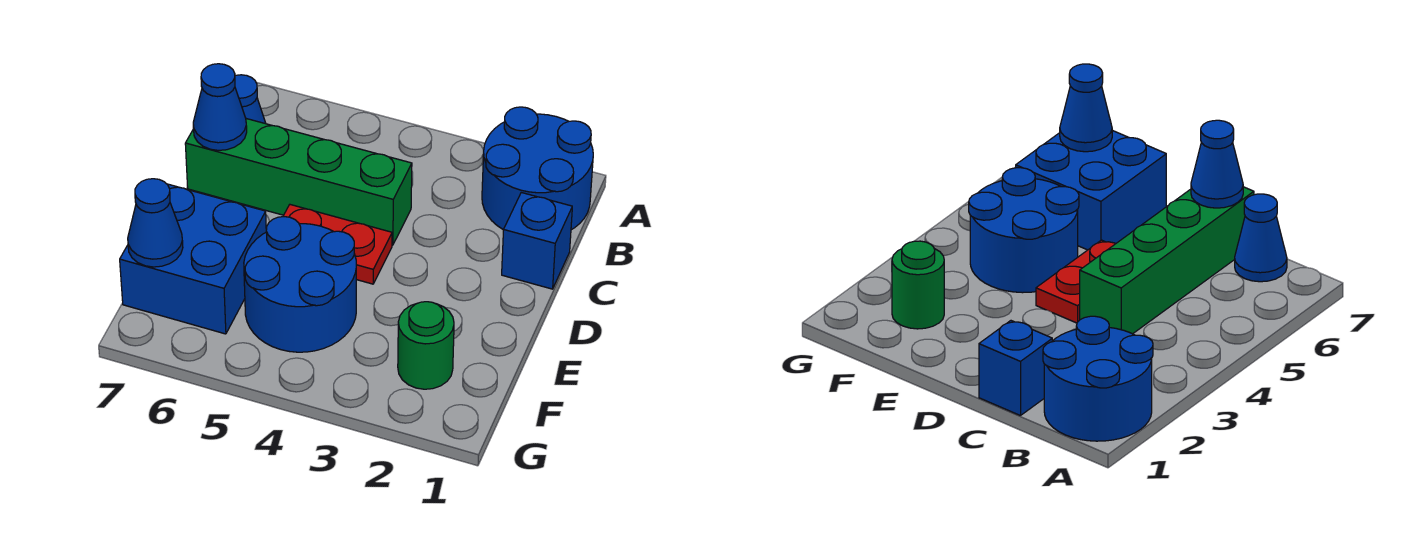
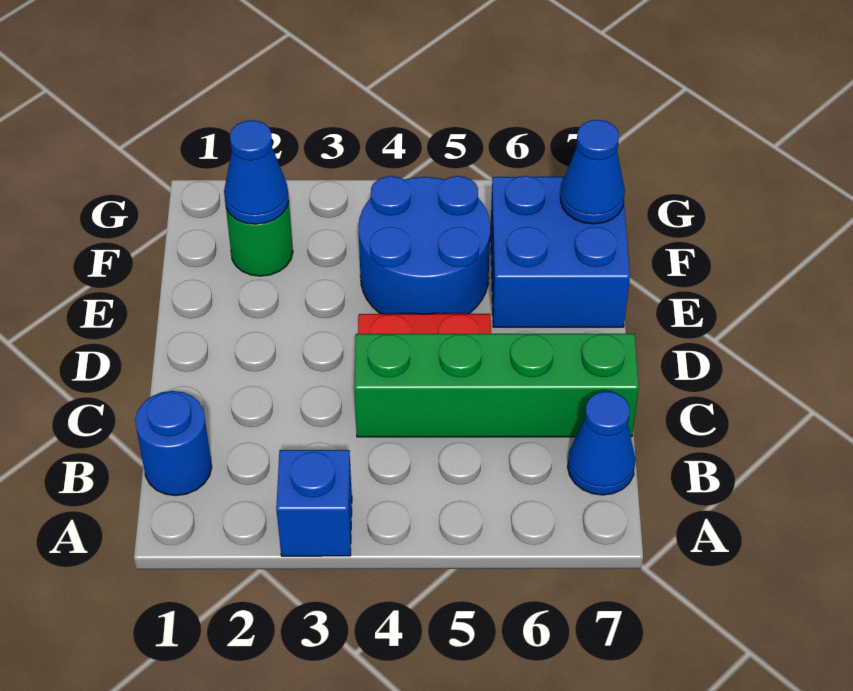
blue 2x2 round brick [482,107,593,230] -> blue 1x1 round brick [135,391,212,496]
blue 1x1 brick [502,193,572,289] -> blue 1x1 brick moved to [276,450,352,556]
blue 1x1 cone [193,64,247,150] -> blue 1x1 cone moved to [224,120,289,224]

